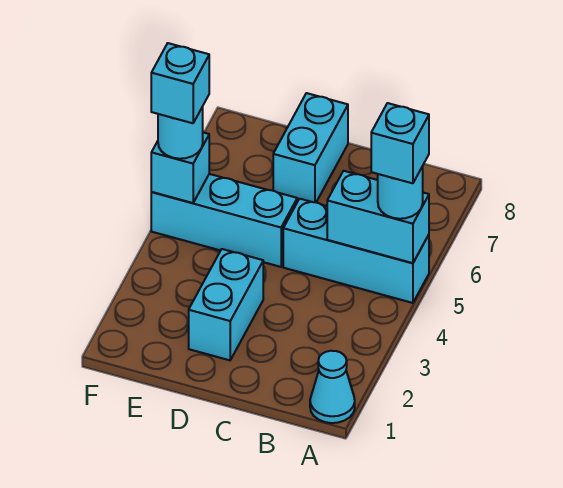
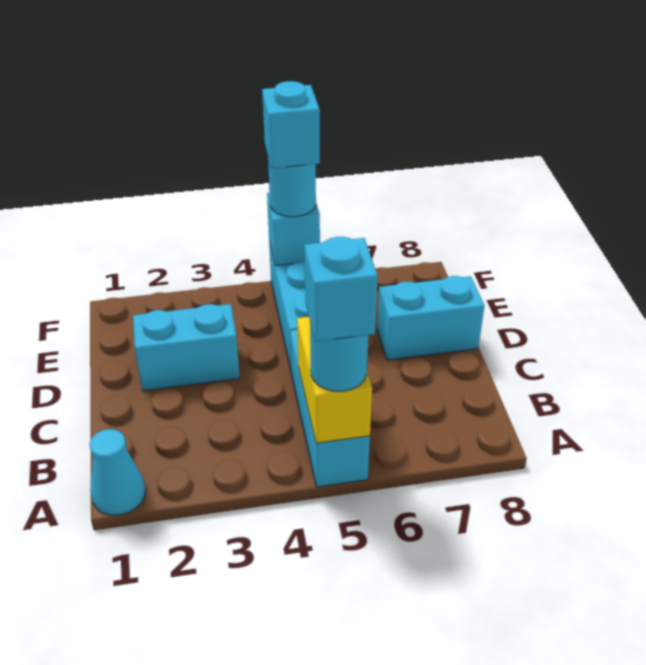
cyan 1x2 brick [327,171,429,263] -> yellow 1x2 brick [297,317,372,443]

